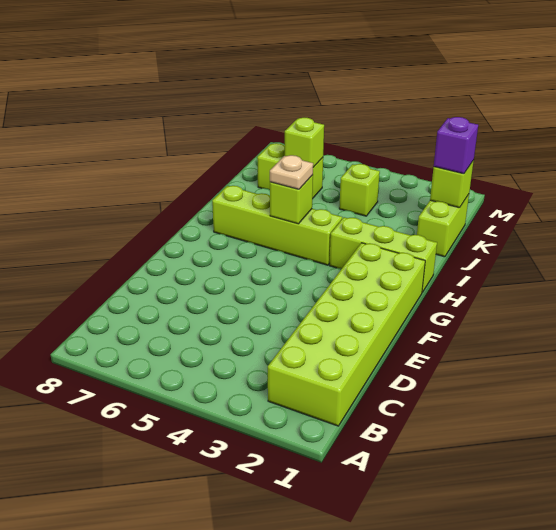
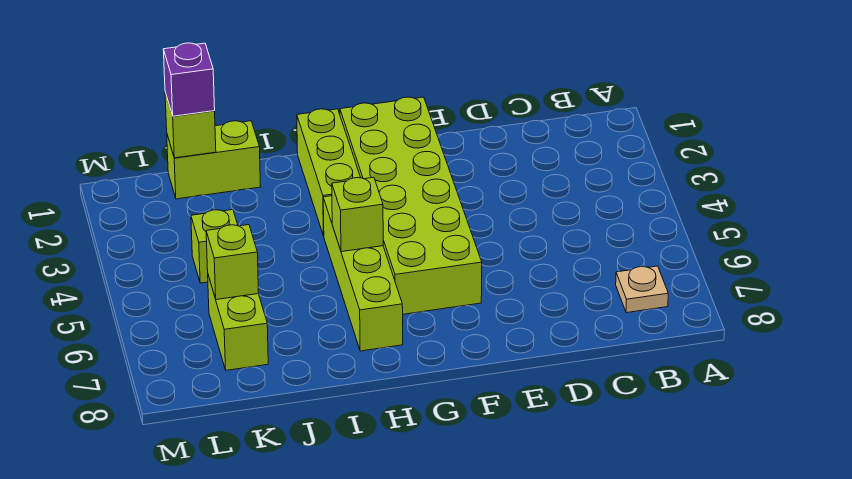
lime 2x6 brick [268,243,425,426] -> lime 2x6 brick turned to [340,97,482,314]
tan 1x1 plate [270,155,313,189] -> tan 1x1 plate moved to [616,266,668,313]

